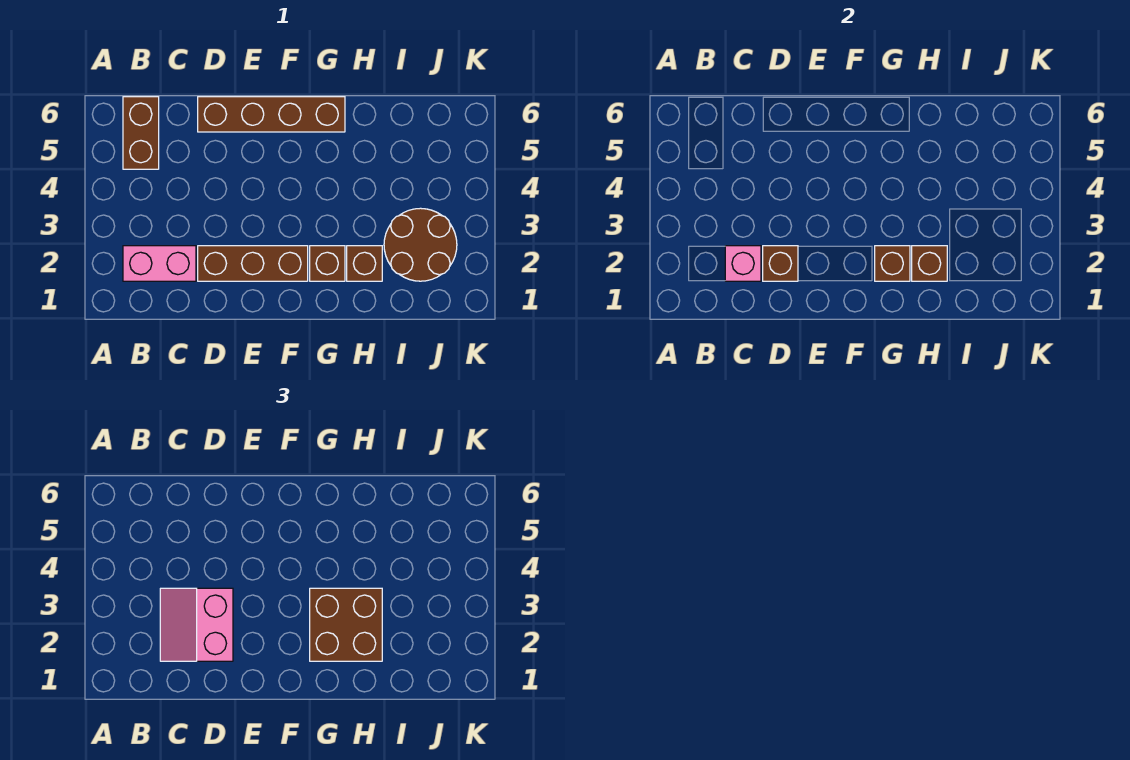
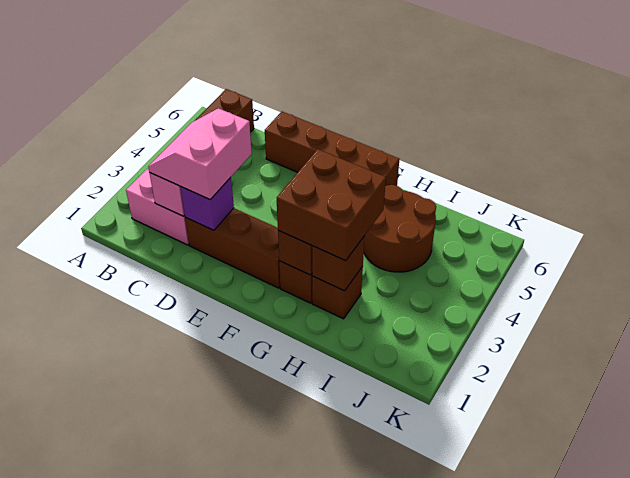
brown 1x1 brick [763,246,798,281] -> purple 1x1 brick [180,178,234,230]
brown 2x2 round brick [384,208,457,281] -> brown 2x2 round brick moved to [364,185,436,272]

